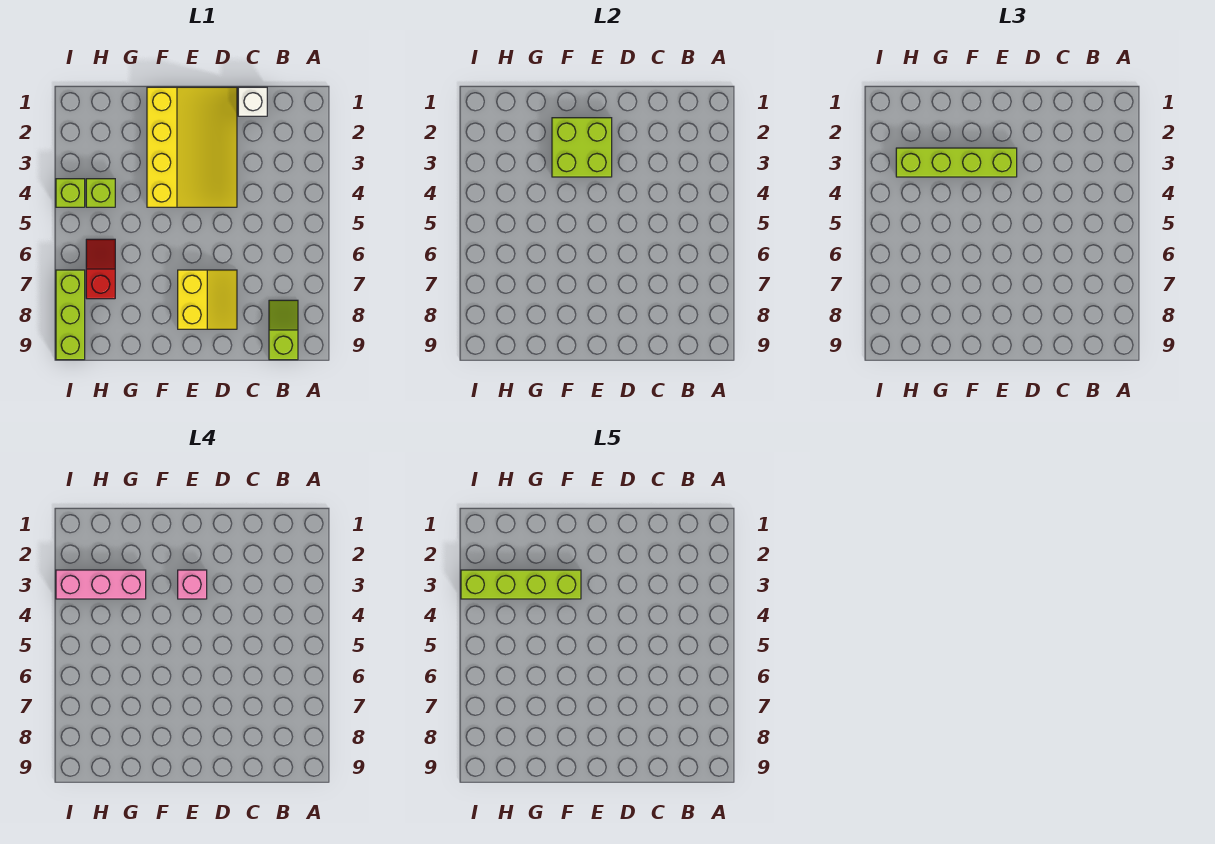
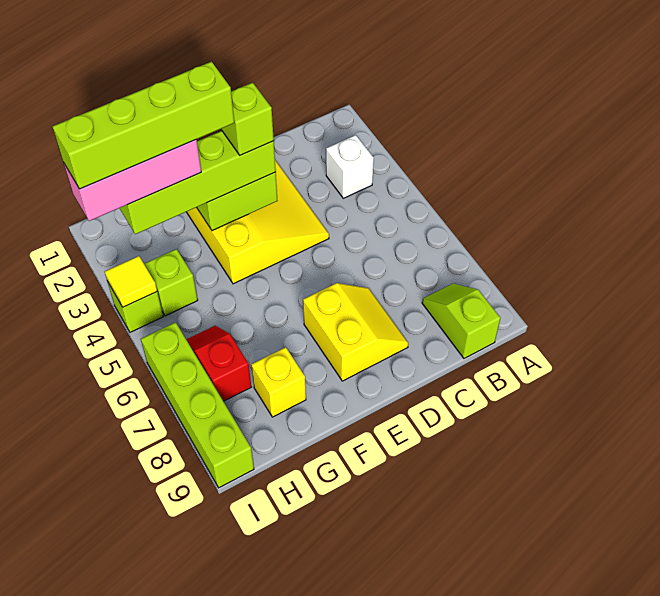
white 1x1 brick [238,87,267,116] -> white 1x1 brick moved to [326,135,374,198]
pink 1x1 brick [178,570,207,599] -> lime 1x1 brick [222,83,274,155]
none -> yellow 1x1 brick [251,347,306,417]
none -> yellow 1x1 tile [105,256,157,307]
lime 1x3 brick [56,270,85,360] -> lime 1x4 brick [141,322,254,488]

